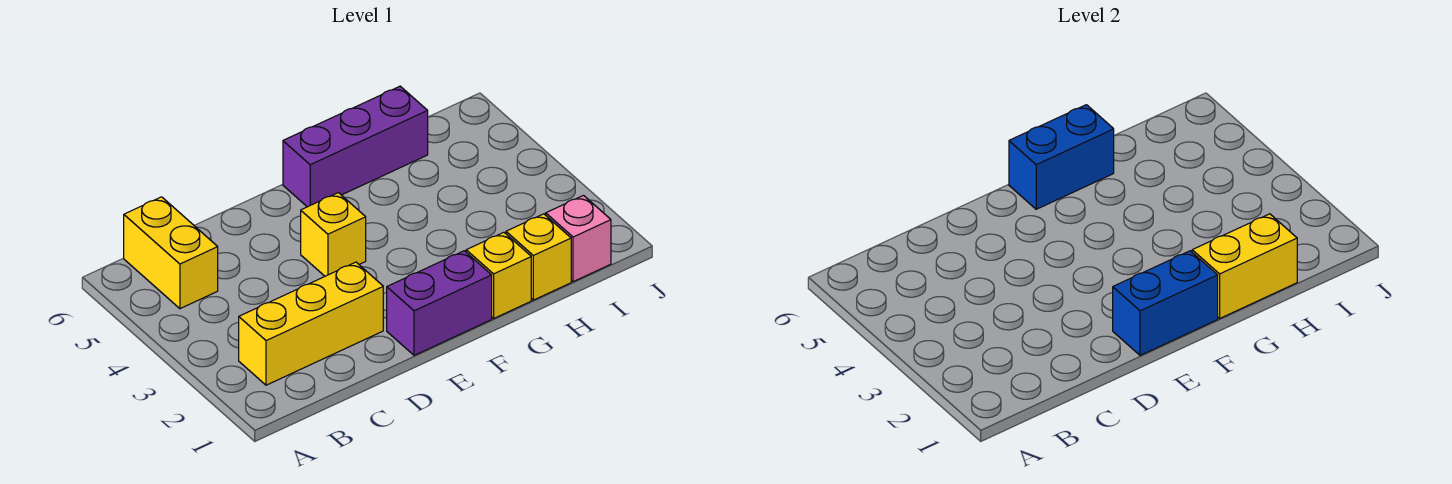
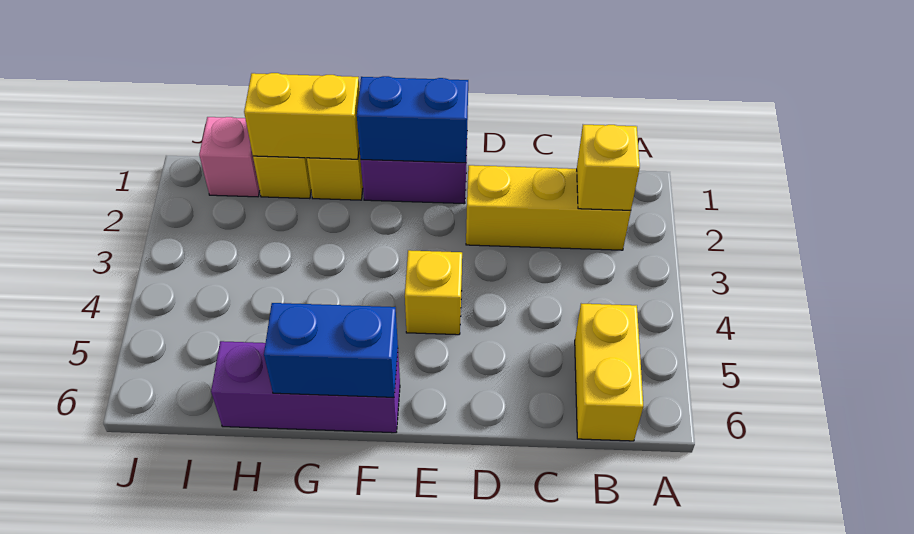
none -> yellow 1x1 brick [577,125,640,210]

